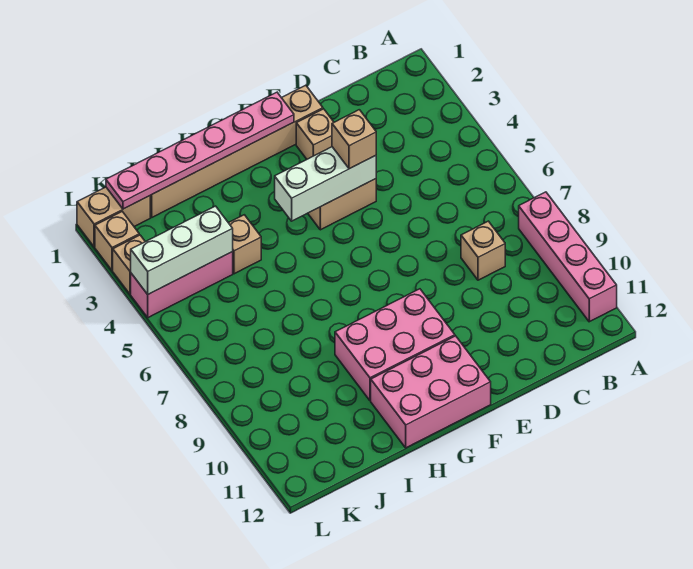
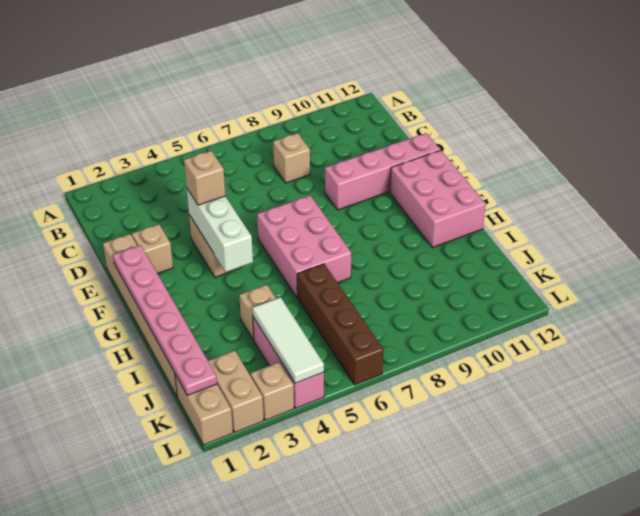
pink 1x4 brick [519,192,617,322] -> pink 1x4 brick moved to [325,133,440,210]
pink 2x3 brick [335,289,455,401] -> pink 2x3 brick moved to [257,196,351,298]
none -> brown 1x4 brick [297,264,384,385]
white 1x3 brick [131,206,233,294] -> white 1x3 tile [252,297,324,383]
tan 1x1 brick [95,212,139,270] -> tan 1x2 brick [208,351,264,432]

